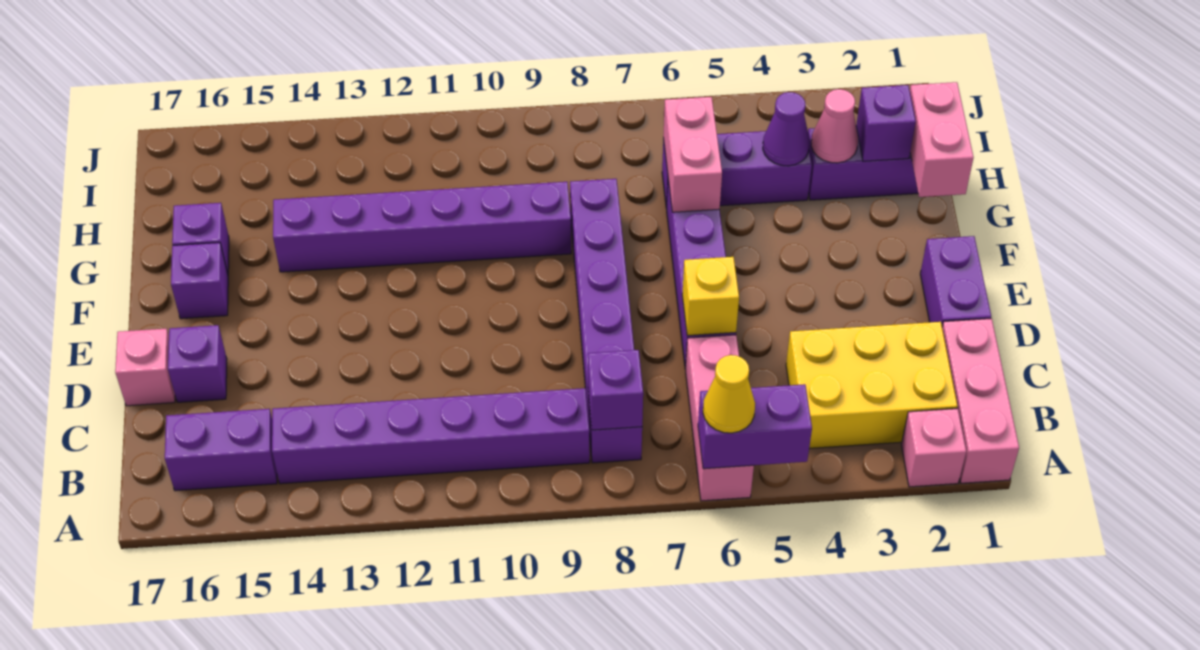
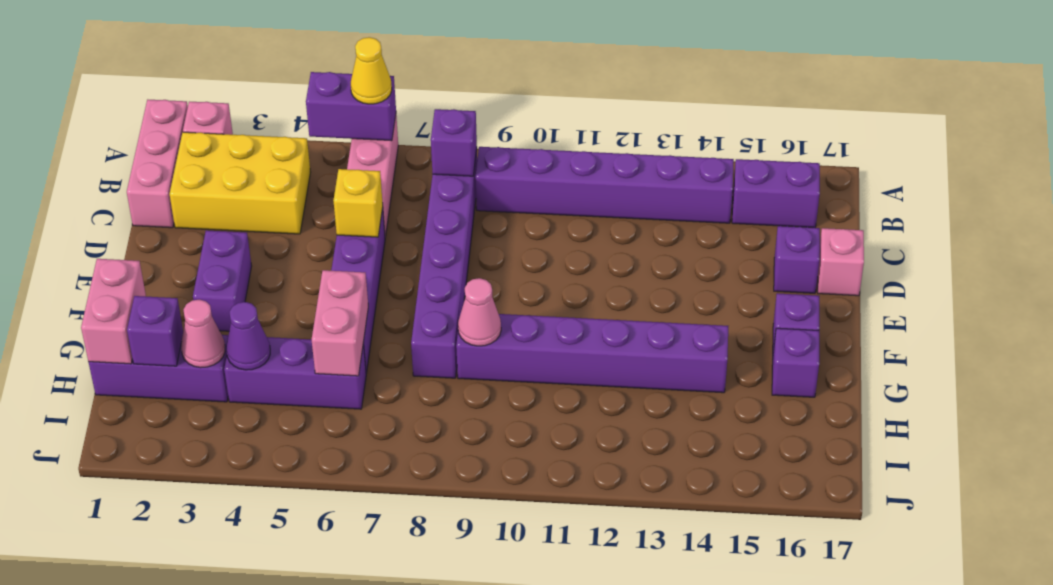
purple 1x2 brick [920,236,991,326] -> purple 1x2 brick moved to [193,230,252,331]
none -> pink 1x1 cone [458,278,501,346]

